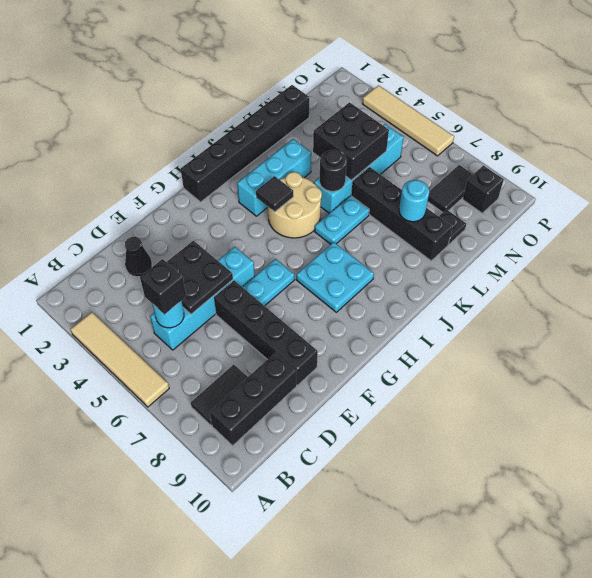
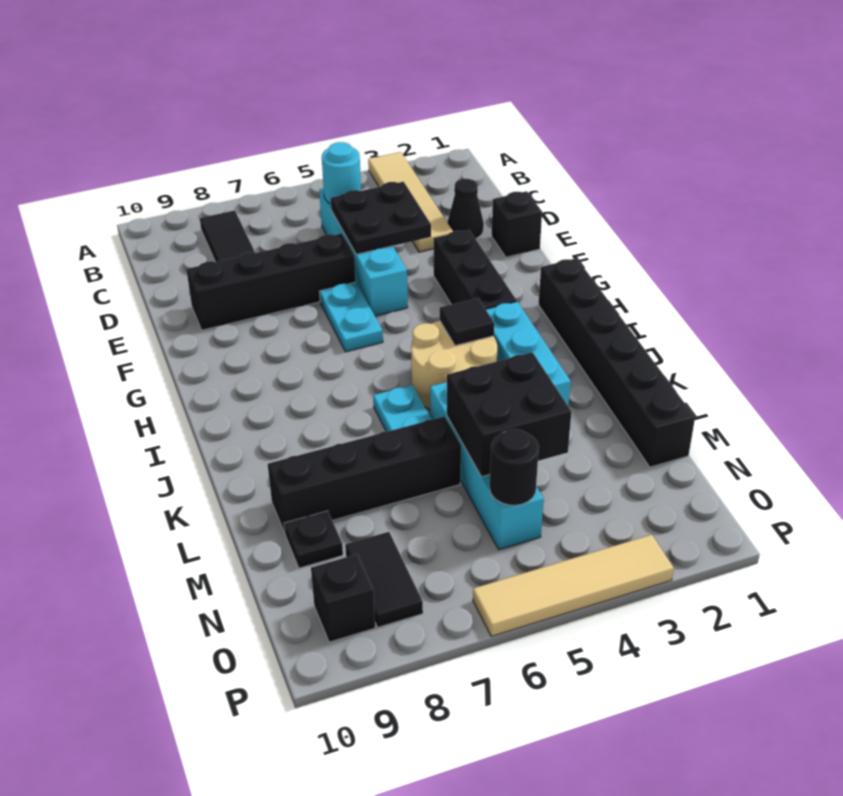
tan 1x4 tile [71,312,169,407] -> tan 1x4 tile turned to [368,152,453,252]
black 1x3 brick [210,353,296,446] -> black 1x3 brick moved to [434,230,517,309]
black 1x1 brick [140,259,186,314] -> black 1x1 brick moved to [492,191,542,257]
cyan 2x2 plate [296,242,374,312] -> none
black 1x1 round brick [320,150,347,191] -> black 1x1 round brick moved to [490,429,539,505]
cyan 1x1 round brick [399,180,429,222] -> none

